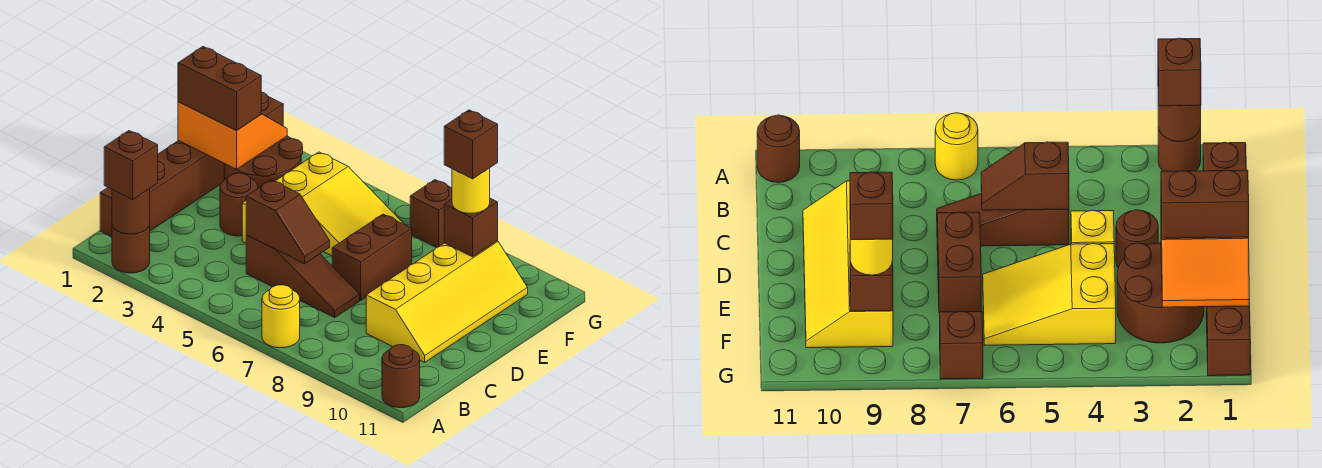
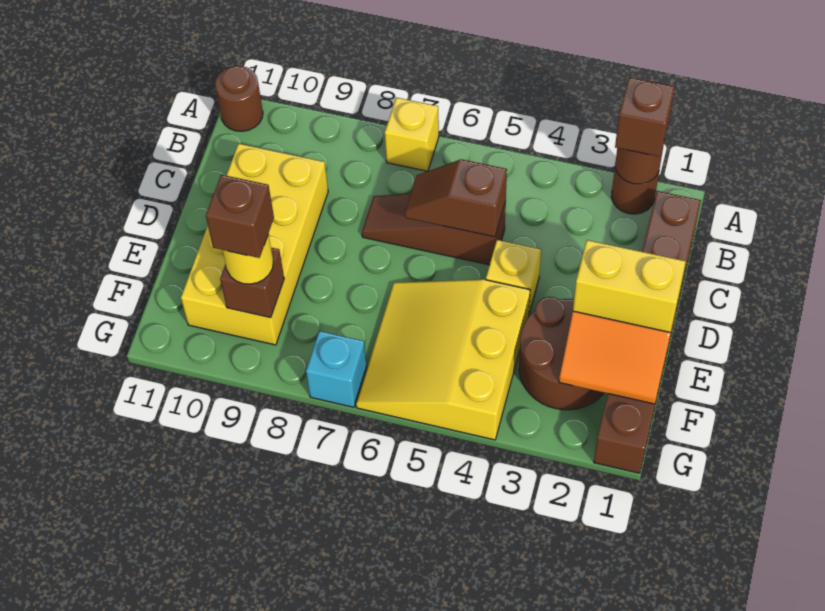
yellow 1x1 round brick [262,285,300,348] -> yellow 1x1 brick [385,98,439,171]
yellow 2x4 slope [366,241,528,362] -> yellow 2x4 brick [181,144,328,345]
brown 1x1 round brick [220,173,258,236] -> none
brown 1x2 brick [332,214,412,300] -> none
brown 1x2 brick [178,47,261,130] -> yellow 1x2 brick [573,240,686,332]
yellow 2x3 slope [275,152,405,256] -> yellow 3x3 slope [356,280,530,440]
brown 1x1 brick [410,180,452,248] -> cyan 1x1 brick [306,331,367,407]

